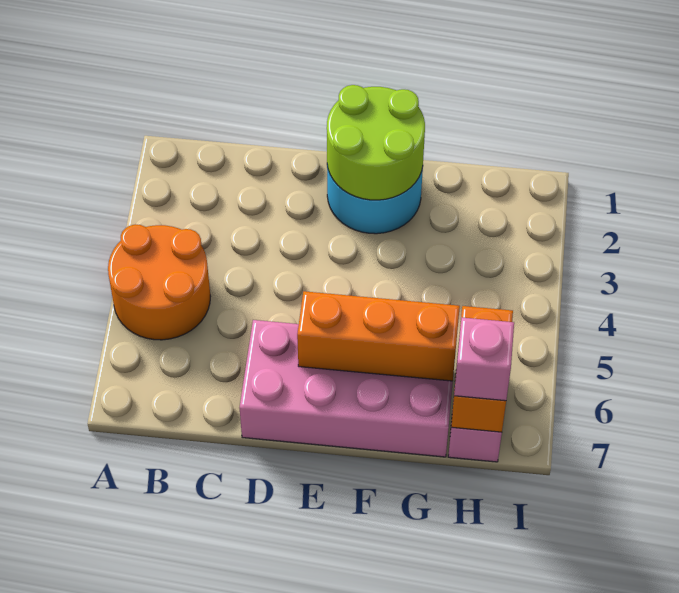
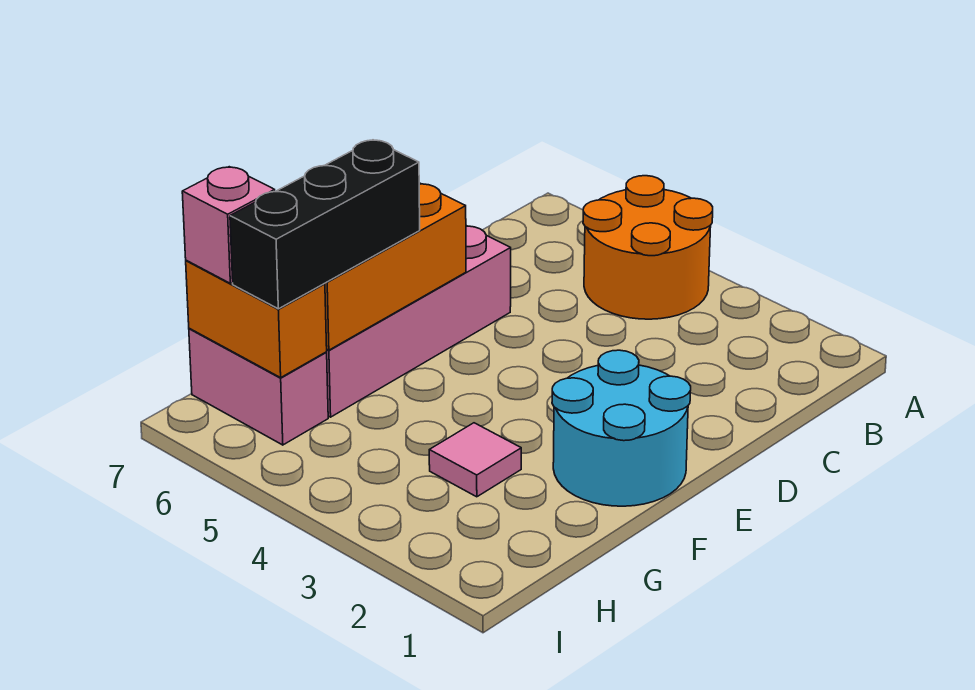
lime 2x2 round brick [327,85,425,200] -> none
none -> black 1x3 brick [230,140,420,309]
none -> pink 1x1 tile [429,423,521,497]

